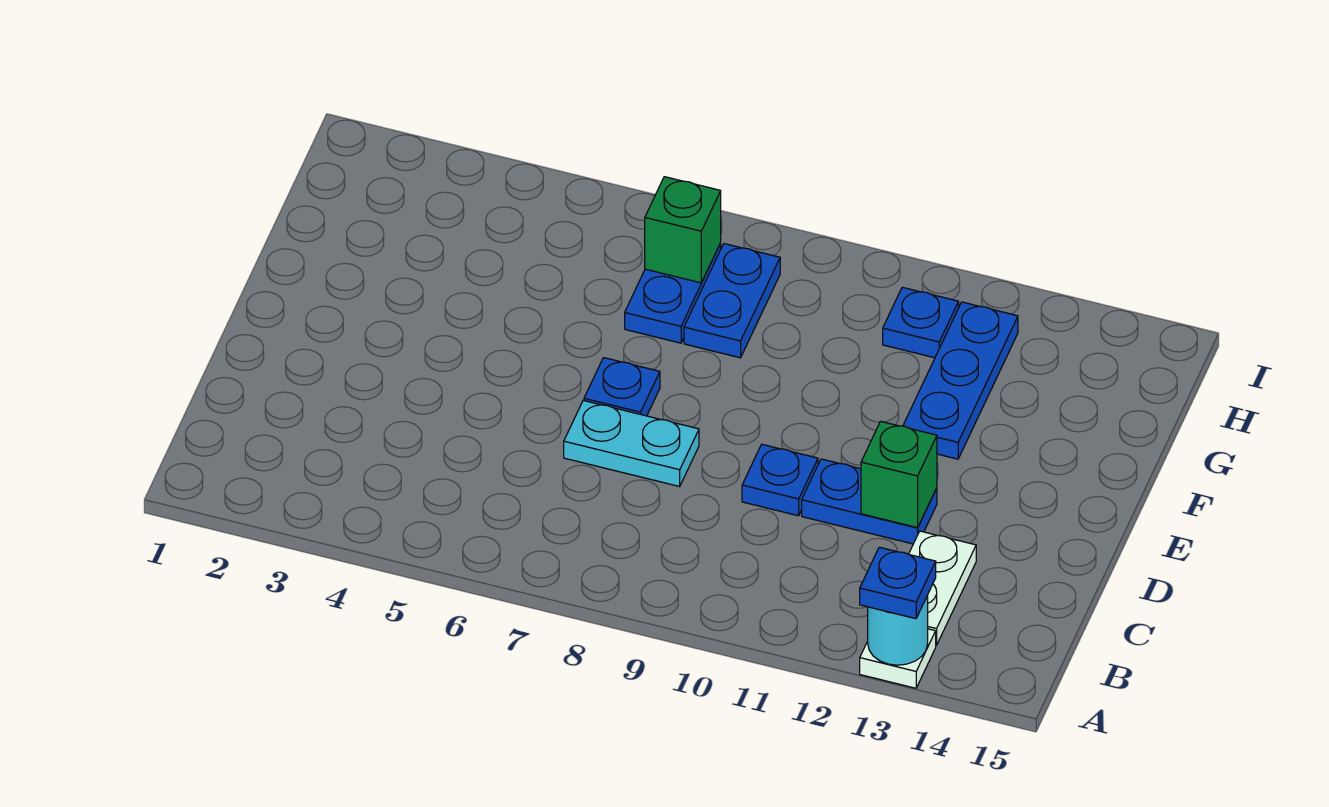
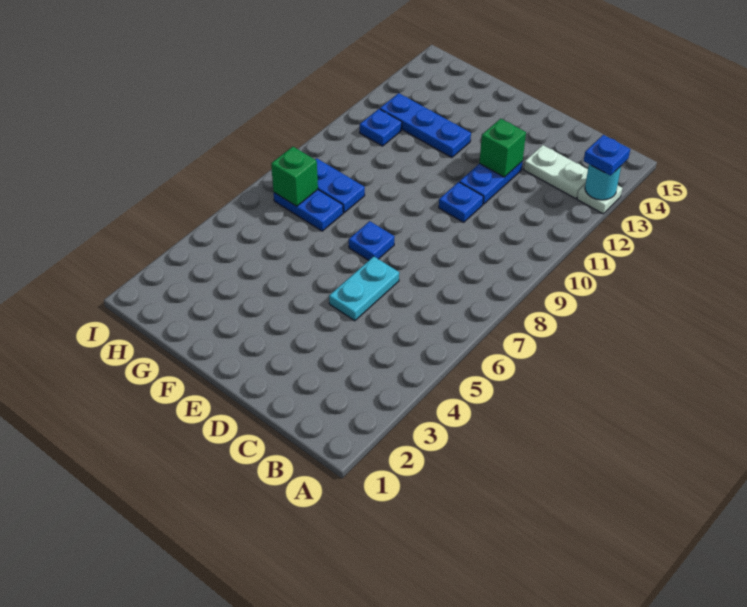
cyan 1x2 plate [564,400,699,486] -> cyan 1x2 plate moved to [329,256,399,321]

